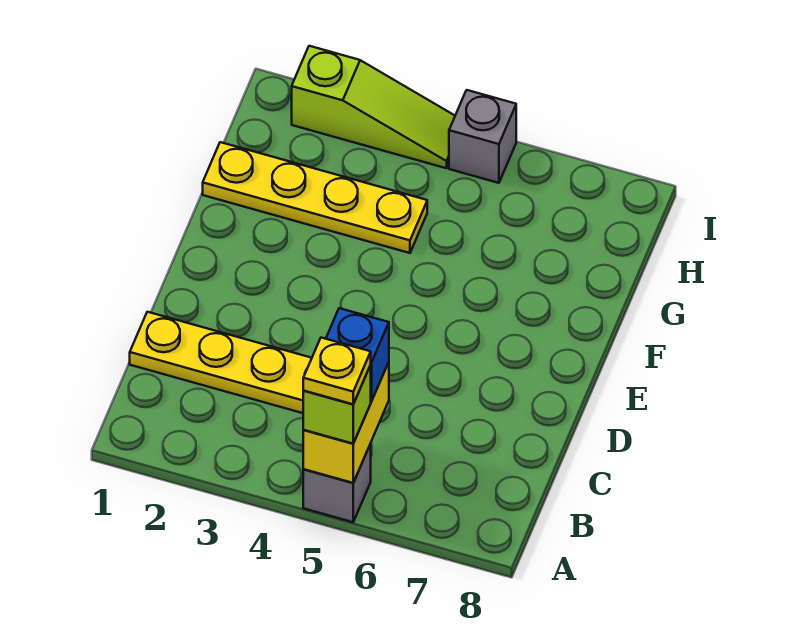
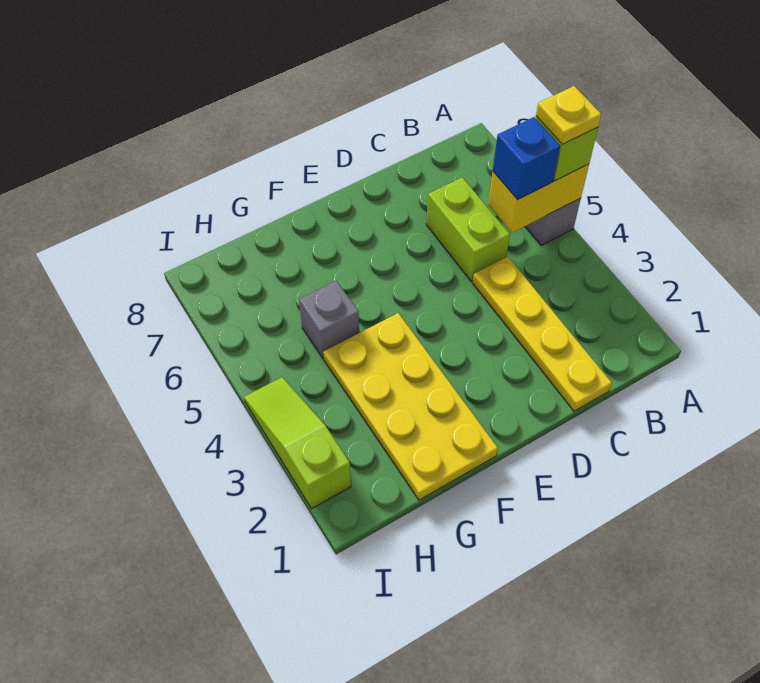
none -> lime 1x2 brick [426,177,510,282]
yellow 1x4 plate [203,142,427,253] -> yellow 2x4 plate [323,313,498,500]
grey 1x1 brick [449,90,516,183] -> grey 1x1 brick moved to [299,281,359,359]

